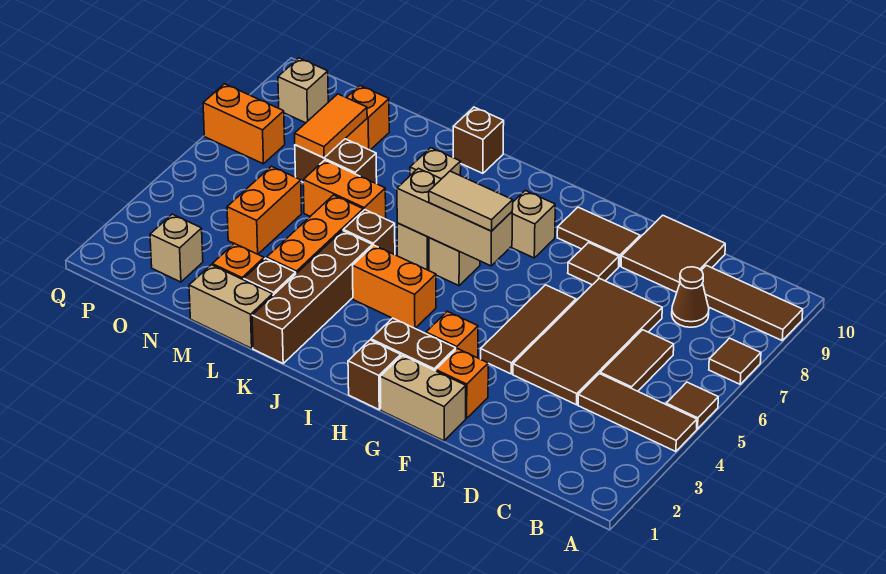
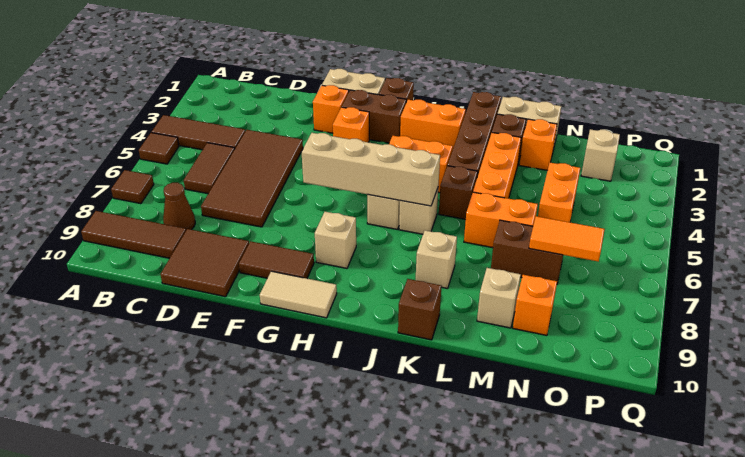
brown 1x3 tile [481,285,576,374] -> none
brown 1x1 tile [568,243,619,285] -> none
tan 1x3 brick [397,168,512,266] -> tan 1x4 brick [302,133,440,206]
tan 1x2 tile [429,171,513,231] -> tan 1x2 tile moved to [260,271,337,318]
orange 1x2 tile [295,94,367,158] -> orange 1x2 tile turned to [529,216,605,262]
orange 1x2 brick [203,84,285,164] -> orange 1x2 brick moved to [400,100,466,150]
tan 1x1 brick [278,58,328,123] -> tan 1x1 brick moved to [477,268,521,328]

